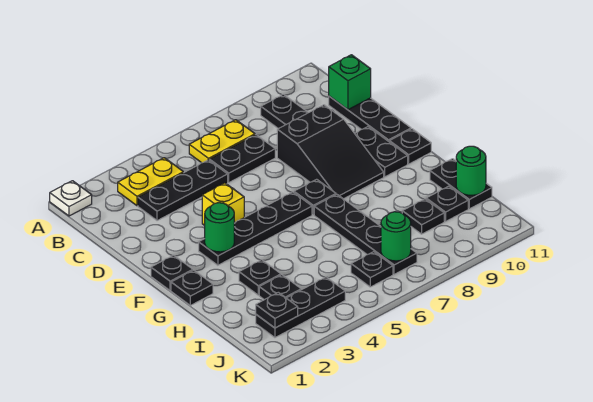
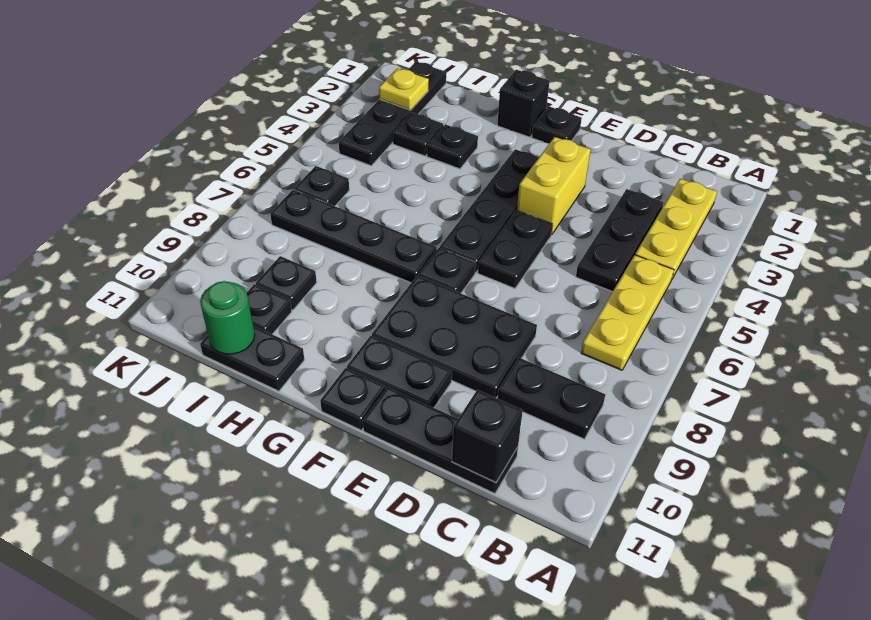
white 1x1 plate [50,181,92,216] -> none
yellow 1x2 plate [118,158,183,206] -> yellow 1x3 plate [635,179,717,279]
yellow 1x2 plate [189,120,255,163] -> yellow 1x3 plate [581,255,674,370]
black 1x2 plate [209,135,275,182] -> black 1x2 plate moved to [478,210,553,288]
green 1x1 brick [329,55,371,110] -> black 1x1 brick [452,390,523,482]
black 2x3 slope [277,105,384,199] -> black 2x3 plate [372,276,537,398]
yellow 1x1 brick [202,183,244,225] -> yellow 1x2 brick [517,137,591,234]
green 1x1 round brick [205,203,234,252] -> none
black 1x1 plate [171,270,213,305] -> black 1x1 brick [497,70,550,137]
black 1x3 plate [256,277,345,338] -> black 1x4 plate [339,62,446,166]
black 1x1 plate [256,292,298,328] -> yellow 1x1 plate [379,68,429,110]
green 1x1 round brick [381,212,411,261] -> none

